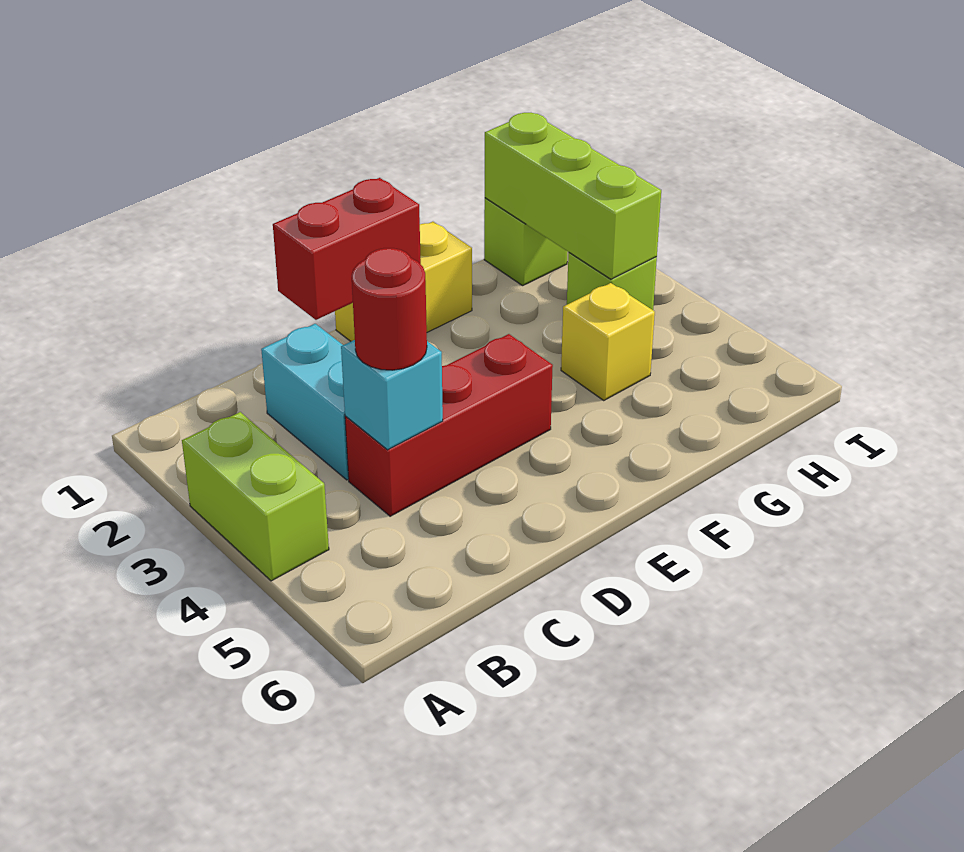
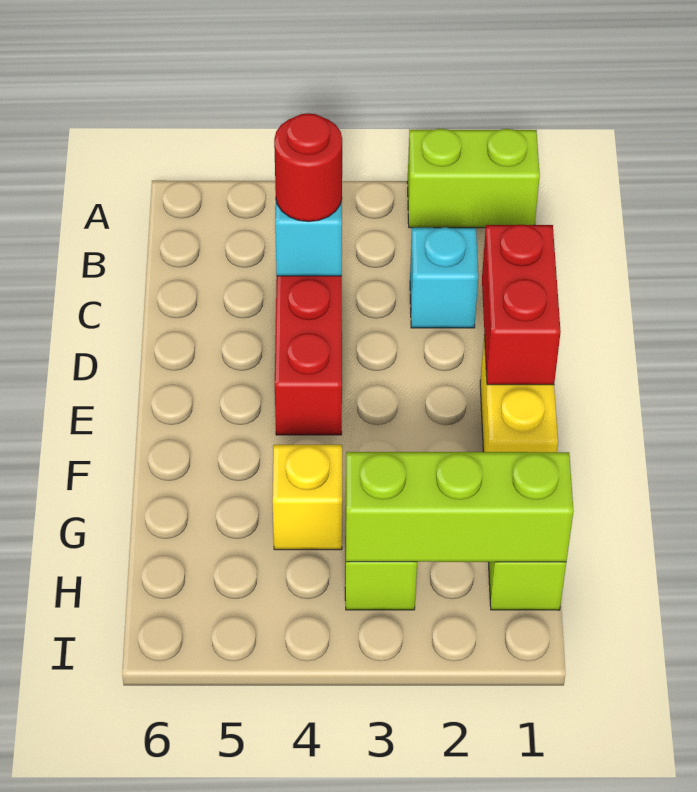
lime 1x2 brick [182,412,329,581] -> lime 1x2 brick moved to [407,129,540,228]
cyan 1x2 brick [261,324,349,480] -> cyan 1x1 brick [410,227,478,328]

